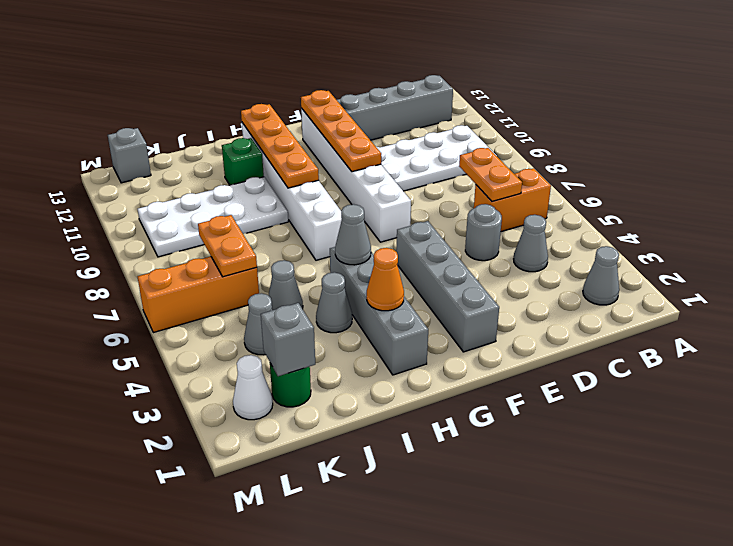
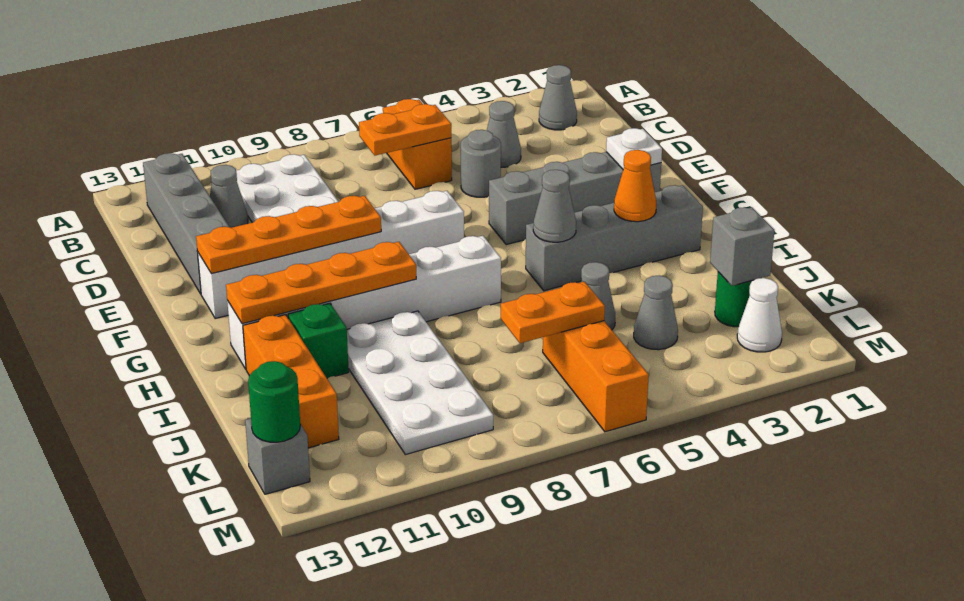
none -> white 1x1 plate [606,128,662,169]
grey 1x1 cone [316,272,352,333] -> grey 1x1 cone moved to [210,165,248,228]
none -> orange 1x3 brick [243,315,339,448]
none -> green 1x1 round brick [248,361,300,442]

